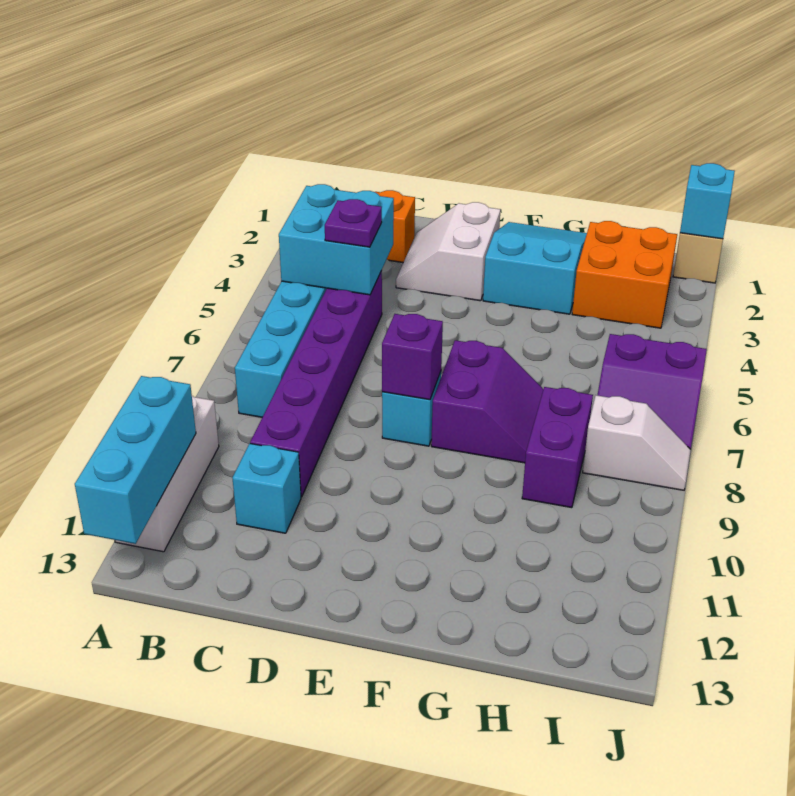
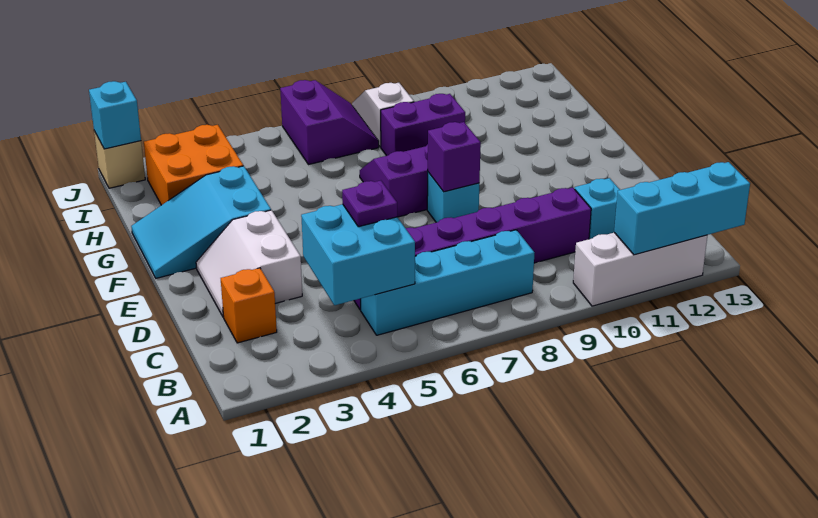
white 2x2 slope [396,202,500,301] -> white 2x2 slope turned to [196,210,302,317]

